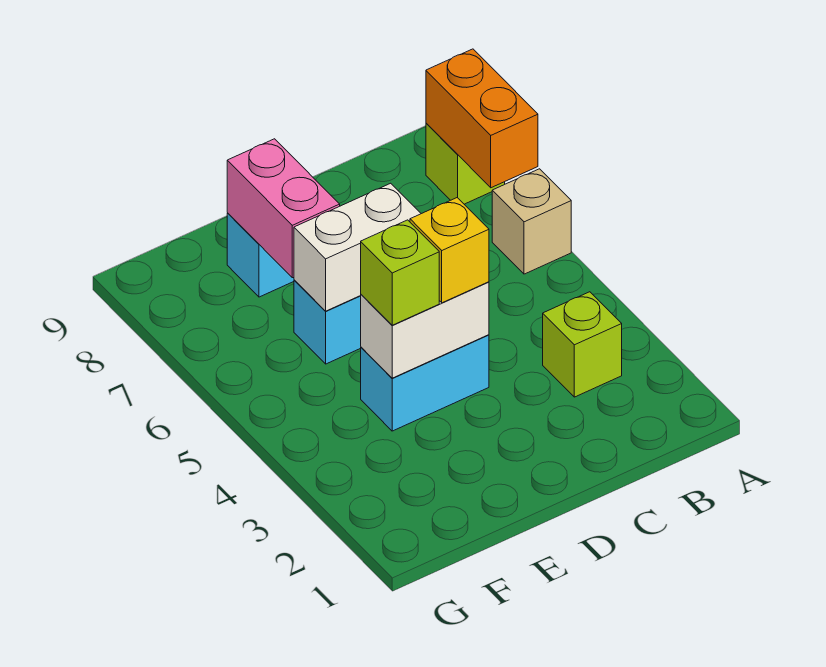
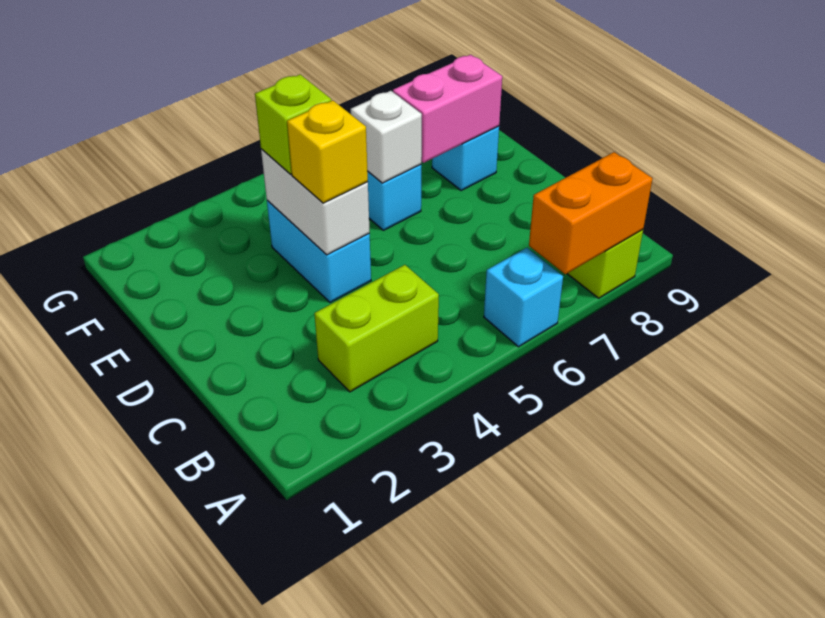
tan 1x1 brick [492,169,571,274] -> cyan 1x1 brick [484,248,563,347]
lime 1x1 brick [543,292,622,397] -> lime 1x2 brick [314,265,439,392]
white 1x2 brick [294,183,421,311] -> white 1x1 brick [351,91,422,183]

